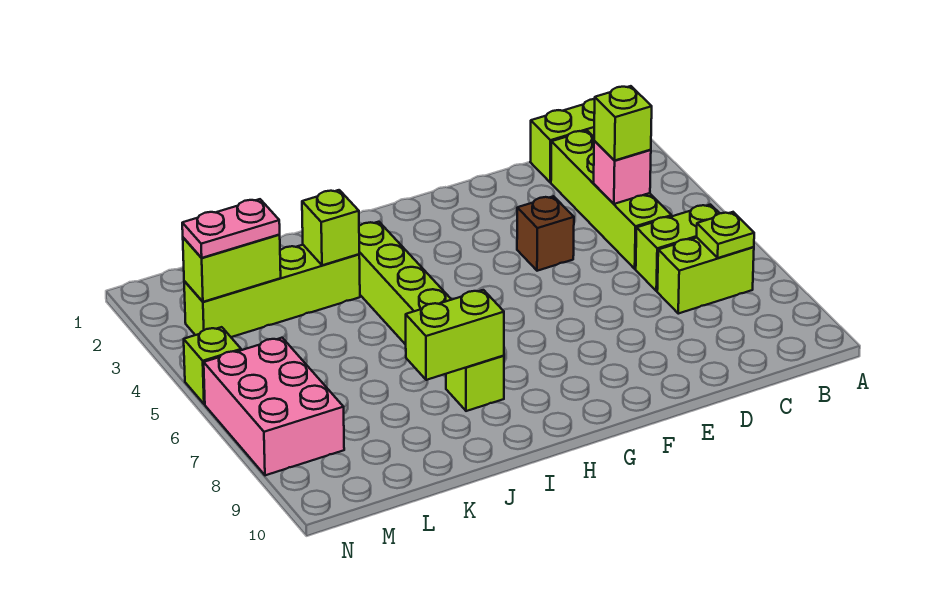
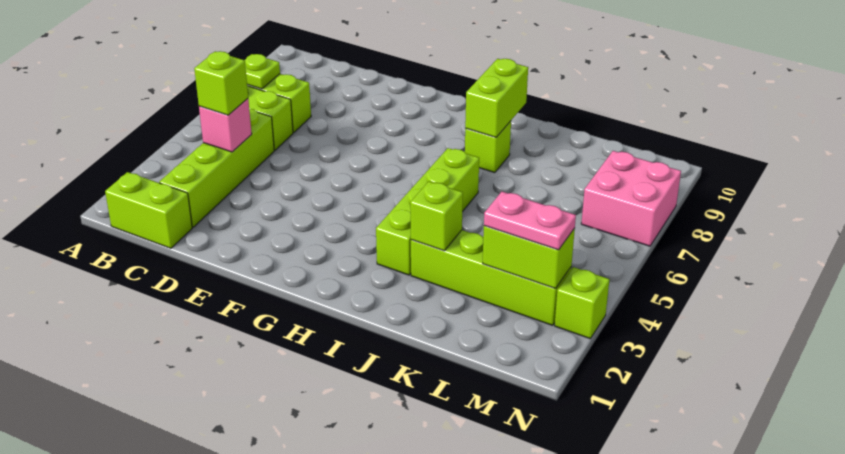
brown 1x1 brick [517,196,574,271] -> none
lime 1x2 brick [406,290,504,380] -> lime 1x2 brick turned to [465,59,528,137]
pink 2x3 brick [204,338,344,475] -> pink 2x2 brick [581,151,681,246]
lime 1x1 brick [184,327,241,404] -> lime 1x1 brick moved to [555,267,609,339]

